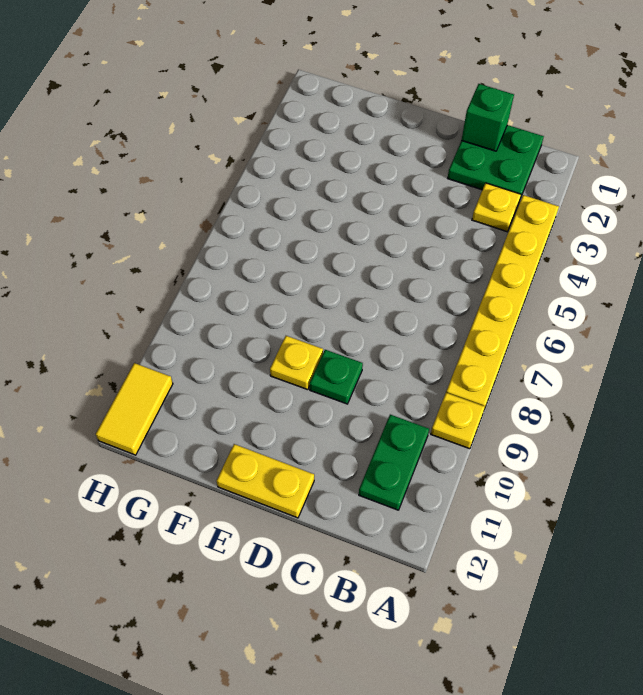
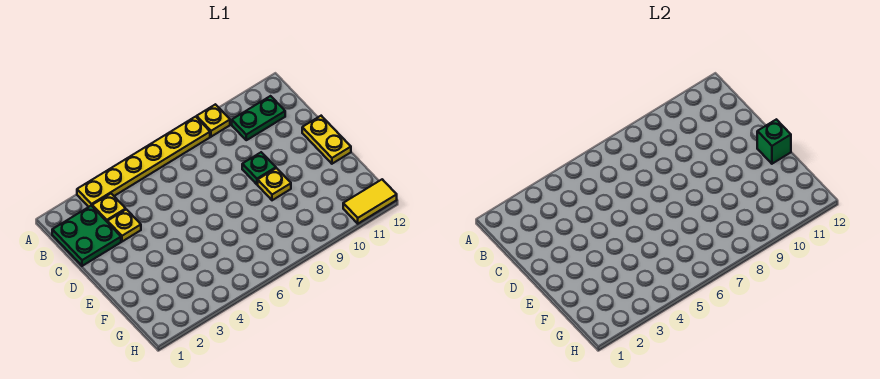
green 1x1 brick [462,84,514,151] -> green 1x1 brick moved to [757,119,791,164]
none -> yellow 1x1 plate [107,209,141,242]

